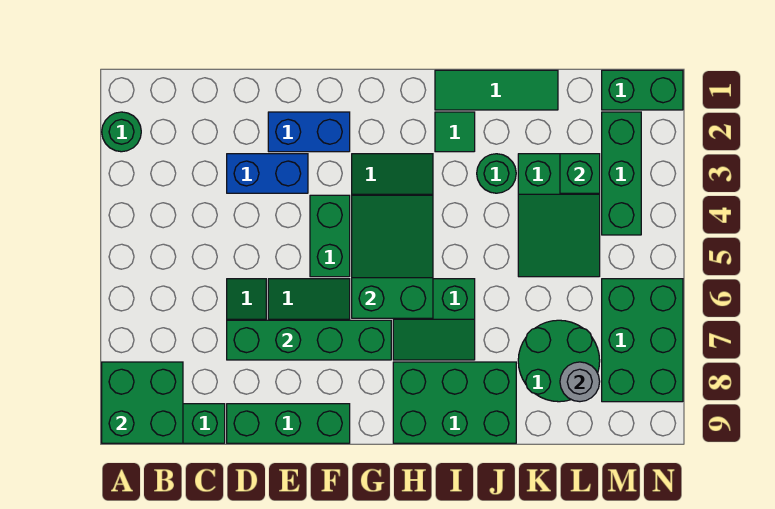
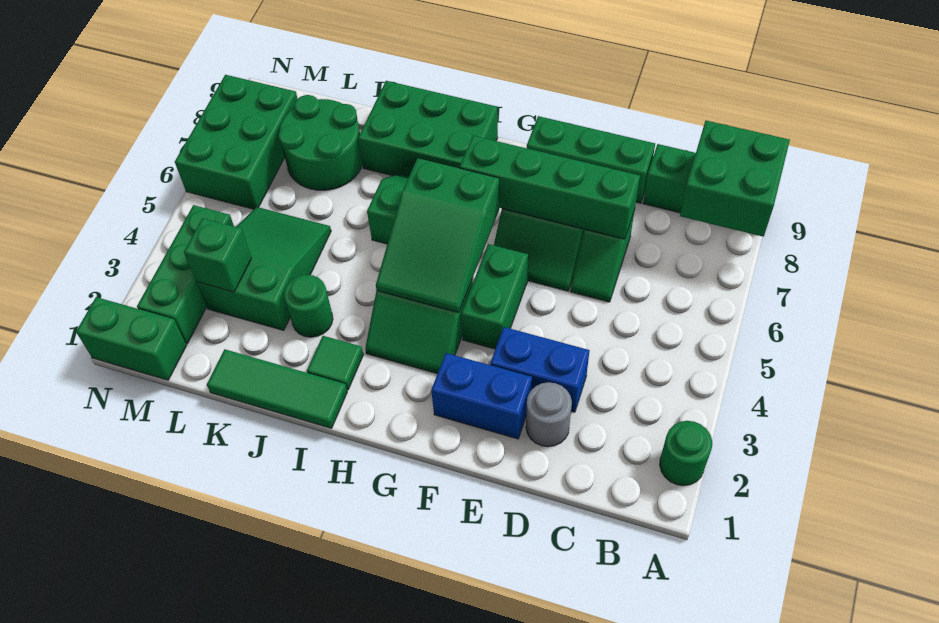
grey 1x1 round brick [560,362,600,402] -> grey 1x1 round brick moved to [526,382,572,447]

